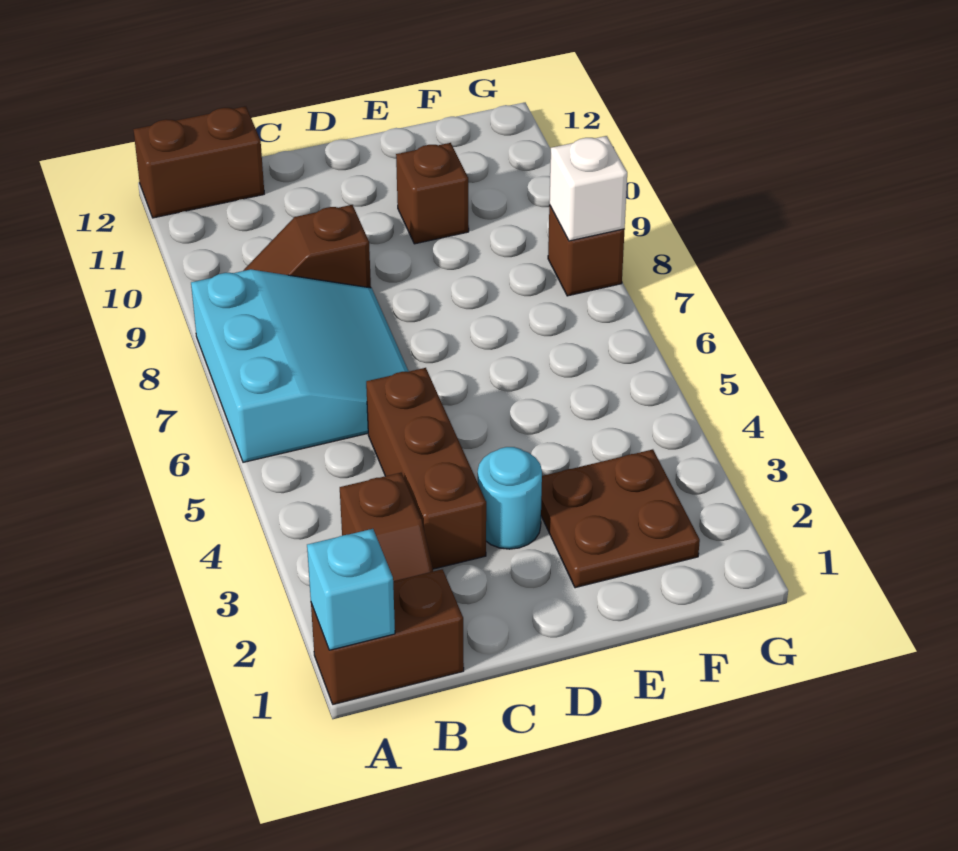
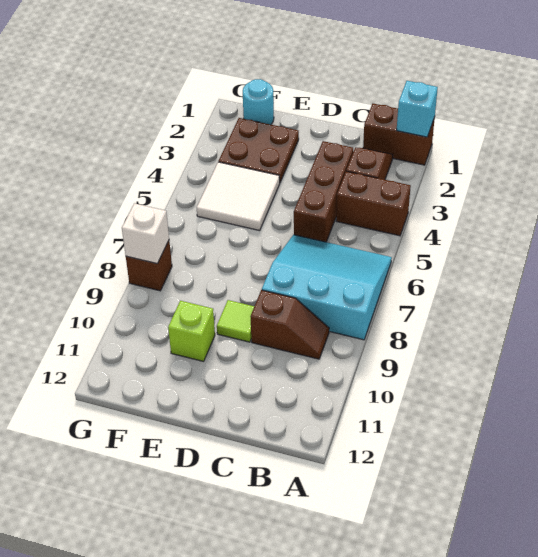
cyan 3x3 slope [191,269,409,462] -> cyan 3x3 slope turned to [262,235,392,340]
brown 1x2 brick [133,106,264,218] -> brown 1x2 brick moved to [336,171,411,236]
cyan 1x1 round brick [478,447,542,549] -> cyan 1x1 round brick moved to [243,79,274,125]
none -> lime 1x1 tile [217,300,254,342]
none -> white 2x2 tile [197,162,280,231]
brown 1x1 brick [396,143,469,244] -> lime 1x1 brick [168,301,215,361]

